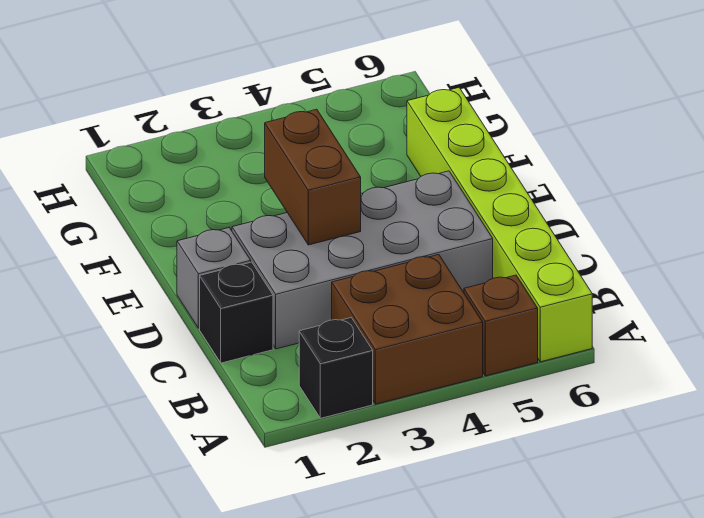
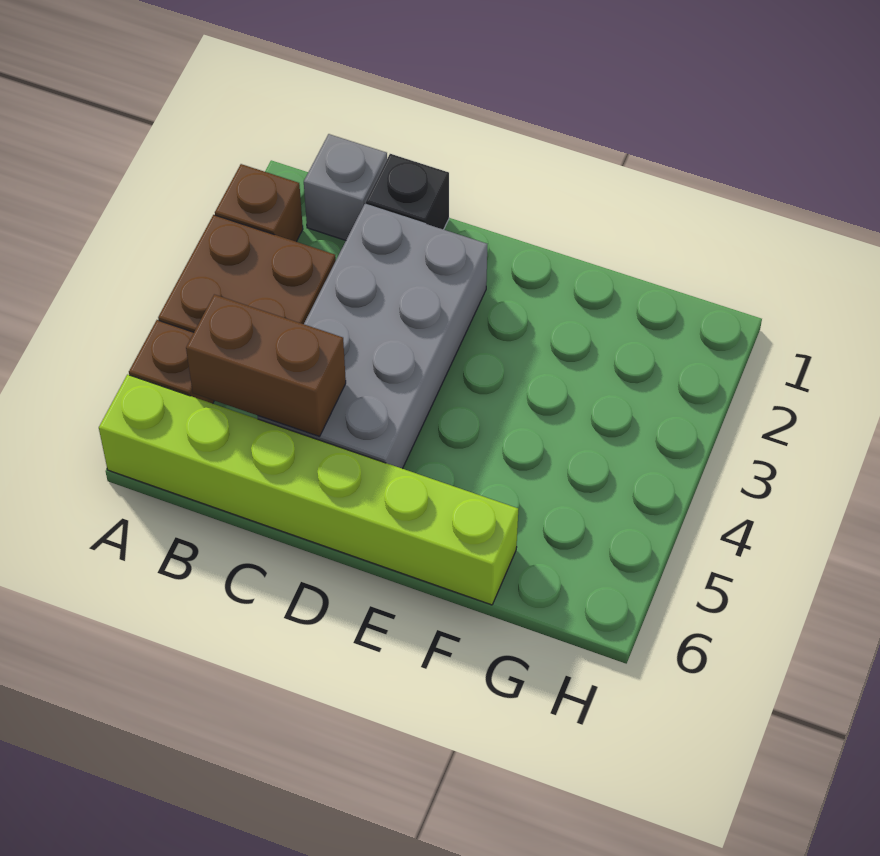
black 1x1 brick [299,318,373,418] -> brown 1x1 brick [215,164,303,242]
grey 1x1 brick [177,228,251,328] -> grey 1x1 brick moved to [304,134,387,240]
brown 1x2 brick [265,109,361,245] -> brown 1x2 brick moved to [186,294,346,437]

